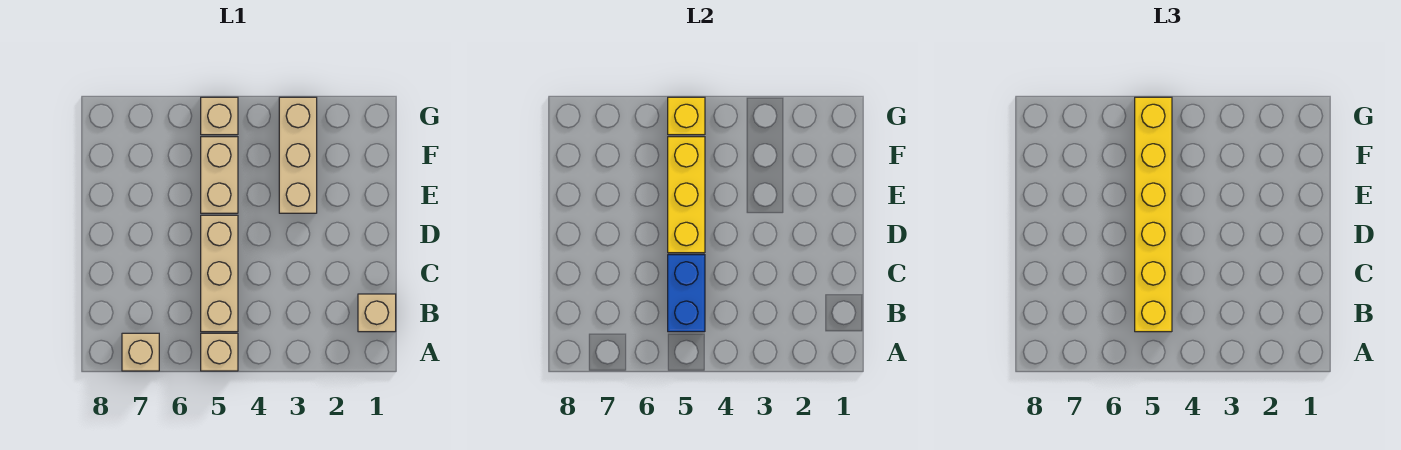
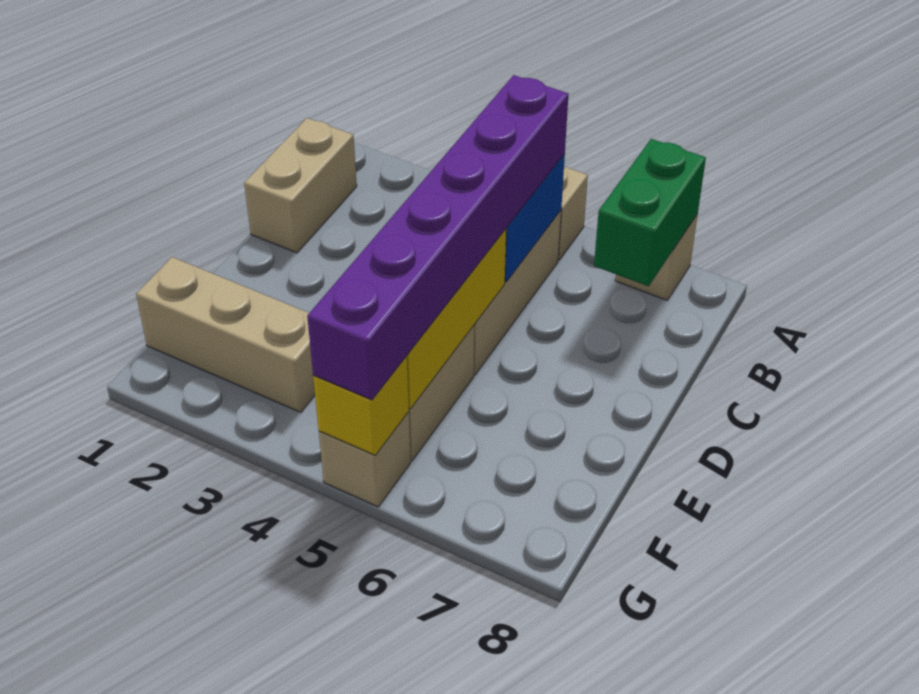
none -> green 1x2 brick [594,139,706,286]
tan 1x1 brick [358,294,396,332] -> tan 1x2 brick [244,118,357,253]
yellow 1x6 brick [1135,97,1172,332] -> purple 1x6 brick [307,75,568,400]
tan 1x3 brick [279,97,317,213] -> tan 1x3 brick turned to [136,257,315,412]

